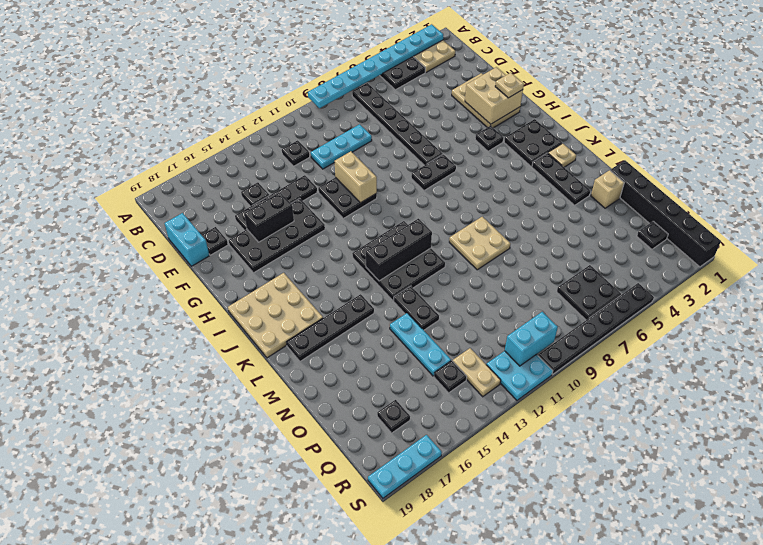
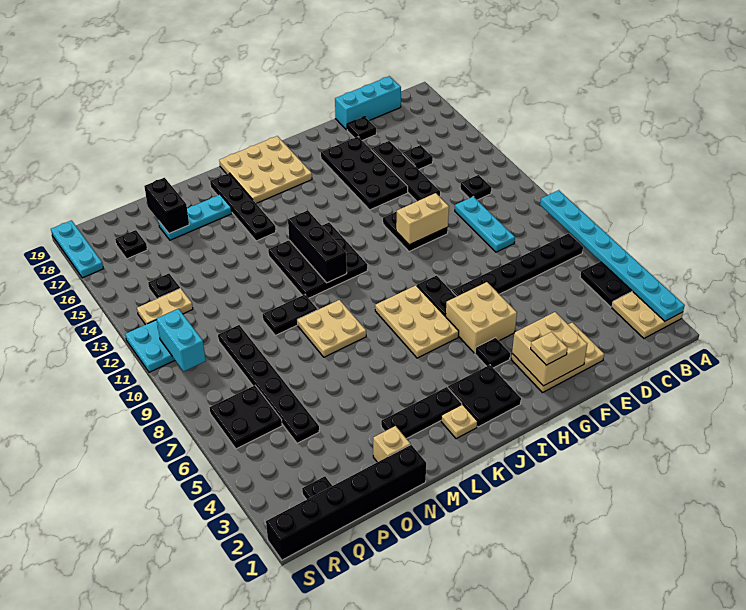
cyan 1x2 brick [165,213,209,266] -> cyan 1x3 brick [335,76,401,130]
black 1x2 brick [244,193,294,242] -> black 1x2 brick moved to [144,178,189,233]
none -> tan 2x2 brick [446,282,517,353]
none -> tan 2x3 plate [375,285,459,358]
black 1x2 plate [394,286,439,330] -> black 1x2 plate moved to [263,295,317,335]
cyan 1x3 plate [390,313,451,376] -> cyan 1x3 plate moved to [159,195,232,240]
black 1x6 plate [538,283,654,374] -> black 1x6 plate moved to [218,325,319,443]

